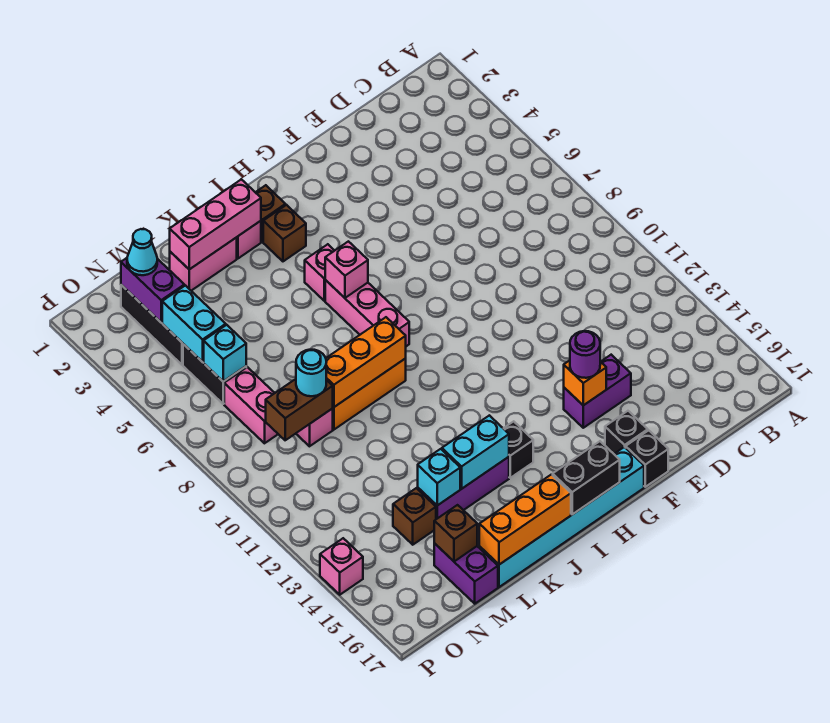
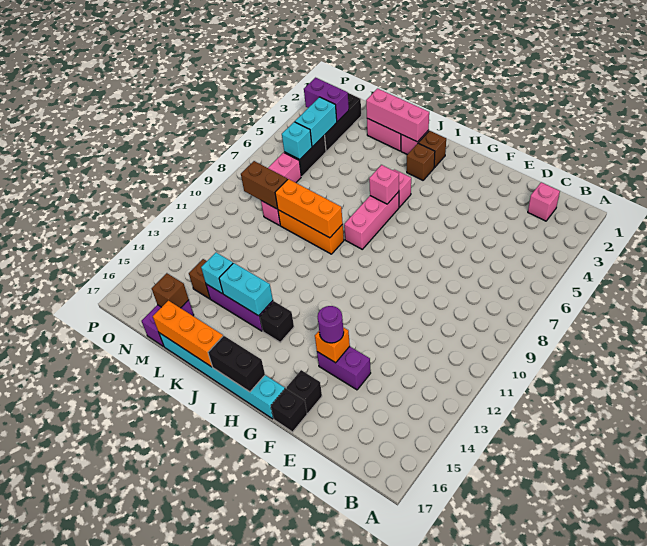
cyan 1x1 round brick [296,350,326,396] -> none
purple 1x2 brick [121,258,184,322] -> purple 1x2 brick turned to [304,78,349,122]
cyan 1x1 cone [127,229,157,275] -> none
pink 1x1 brick [320,538,363,595] -> pink 1x1 brick moved to [528,182,560,221]

